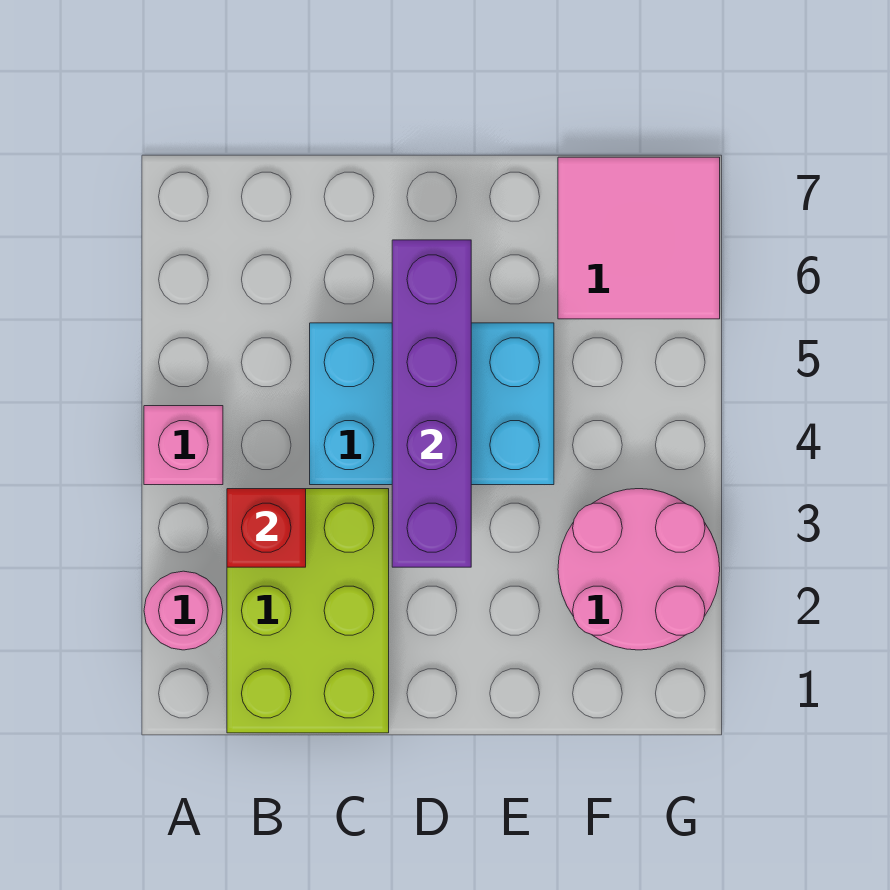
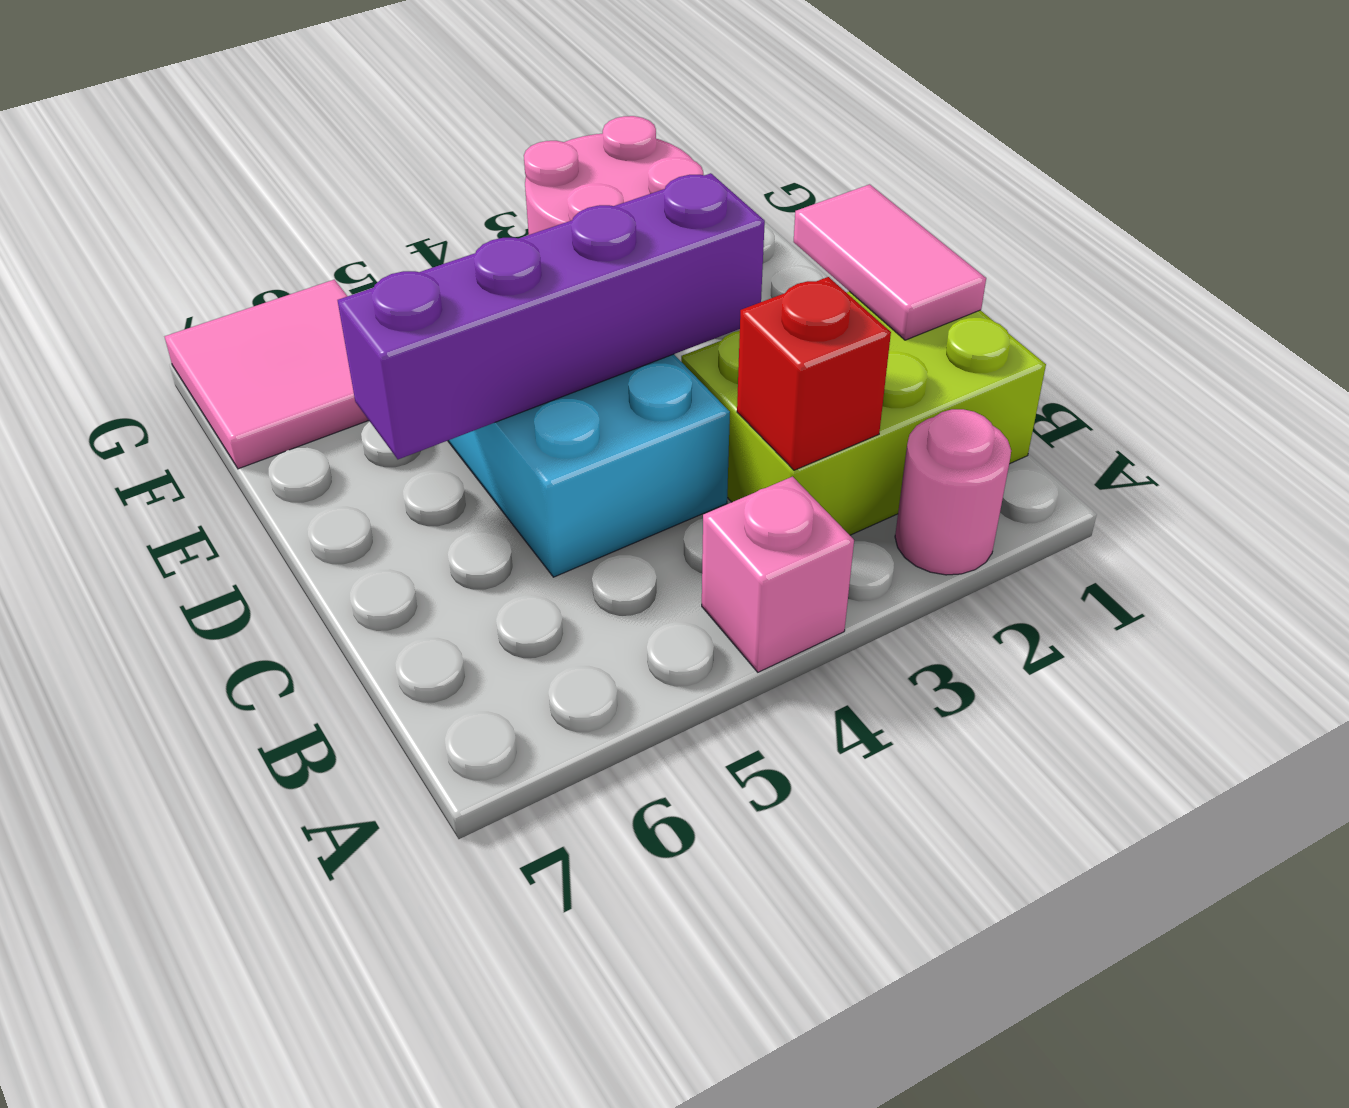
none -> pink 1x2 tile [794,184,986,340]

